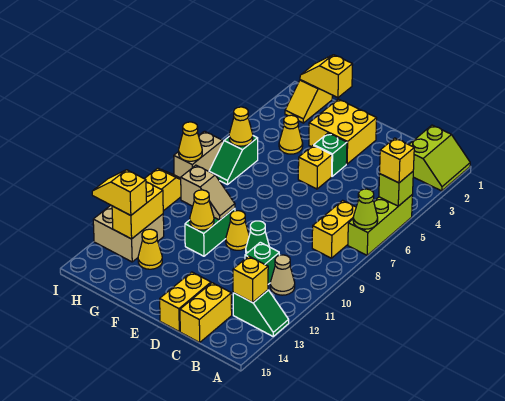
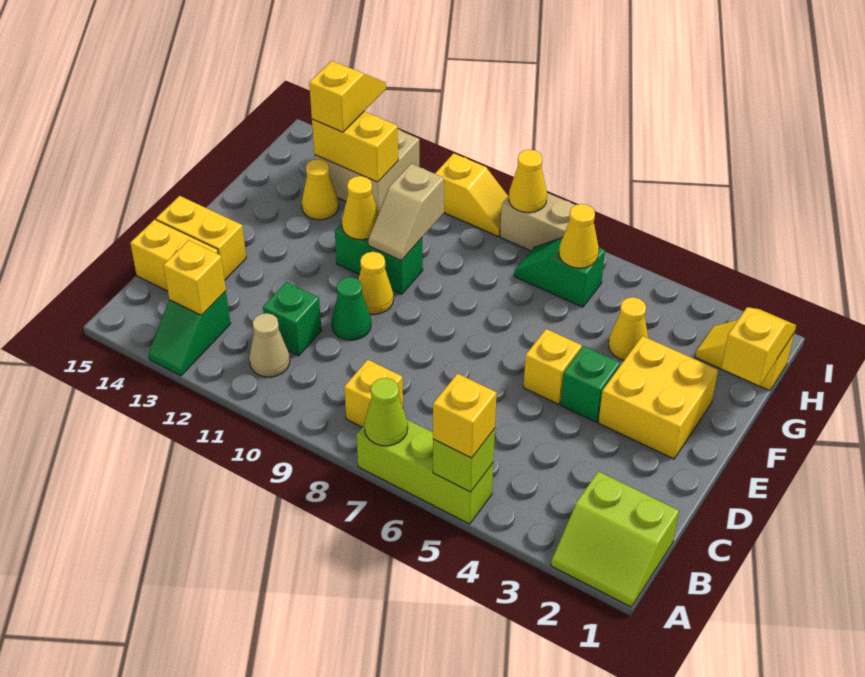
yellow 1x2 brick [312,200,356,258] -> yellow 1x1 brick [344,360,403,427]

